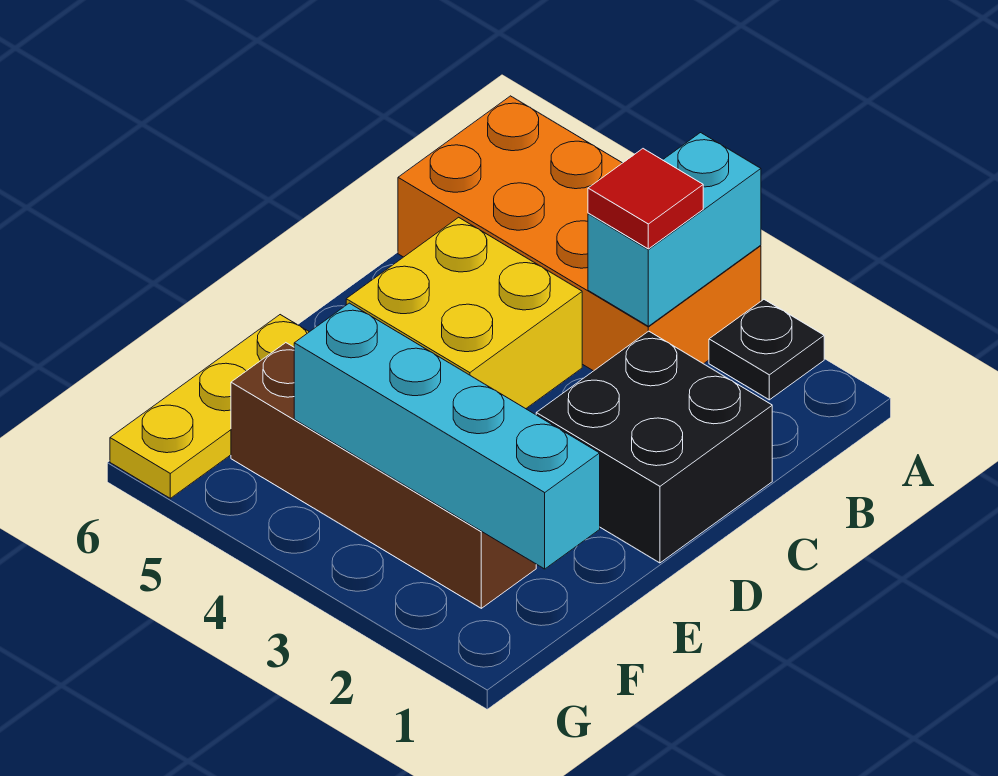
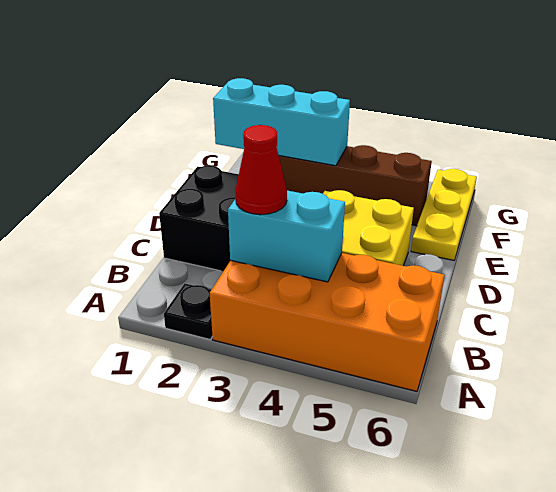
cyan 1x2 brick [588,133,761,326] -> cyan 1x2 brick turned to [228,191,345,282]
red 1x1 tile [588,149,703,249] -> red 1x1 cone [235,125,287,215]
cyan 1x4 brick [294,303,600,569] -> cyan 1x3 brick [213,78,350,166]

